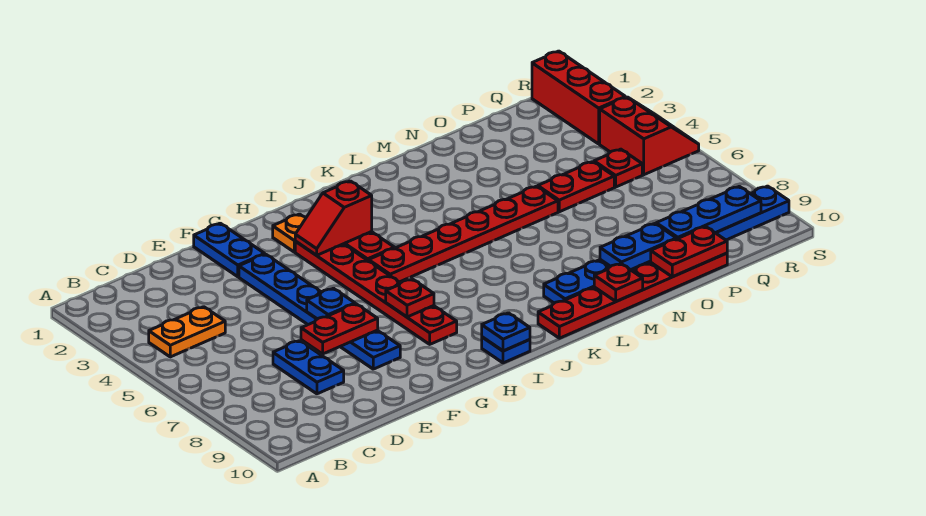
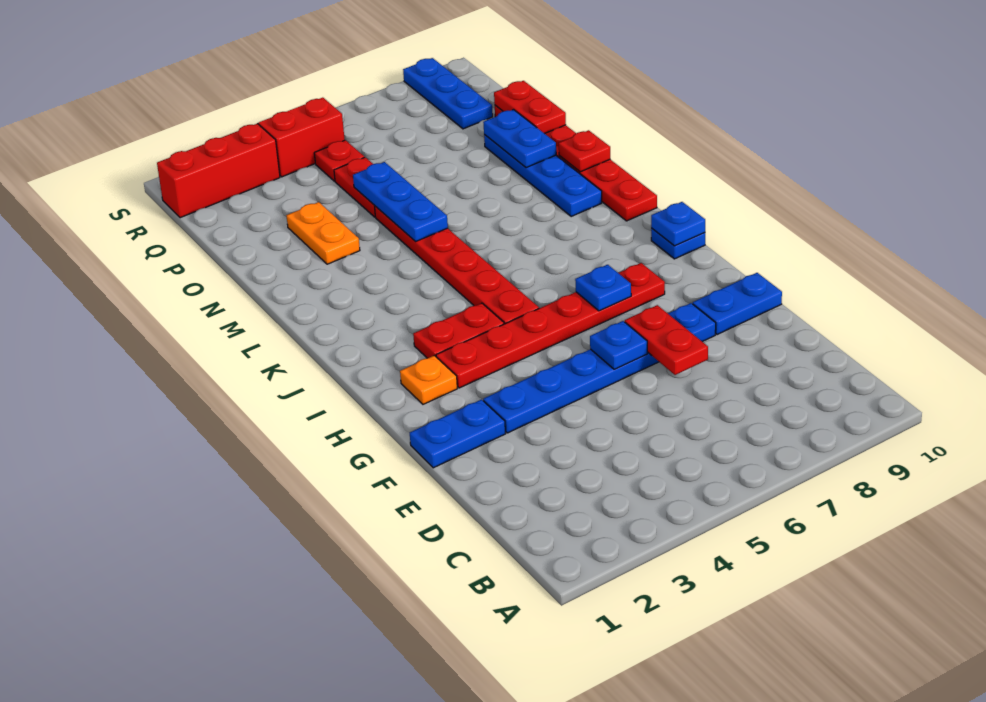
orange 1x2 plate [149,307,225,357] -> orange 1x2 plate moved to [286,202,360,264]
blue 1x2 plate [273,341,344,394] -> blue 1x2 plate moved to [693,273,782,335]
red 1x2 slope [295,181,372,255] -> none
red 1x1 plate [386,279,434,317] -> blue 1x1 plate [575,265,631,311]
blue 1x3 plate [656,186,761,239] -> blue 1x3 plate moved to [353,162,448,242]

